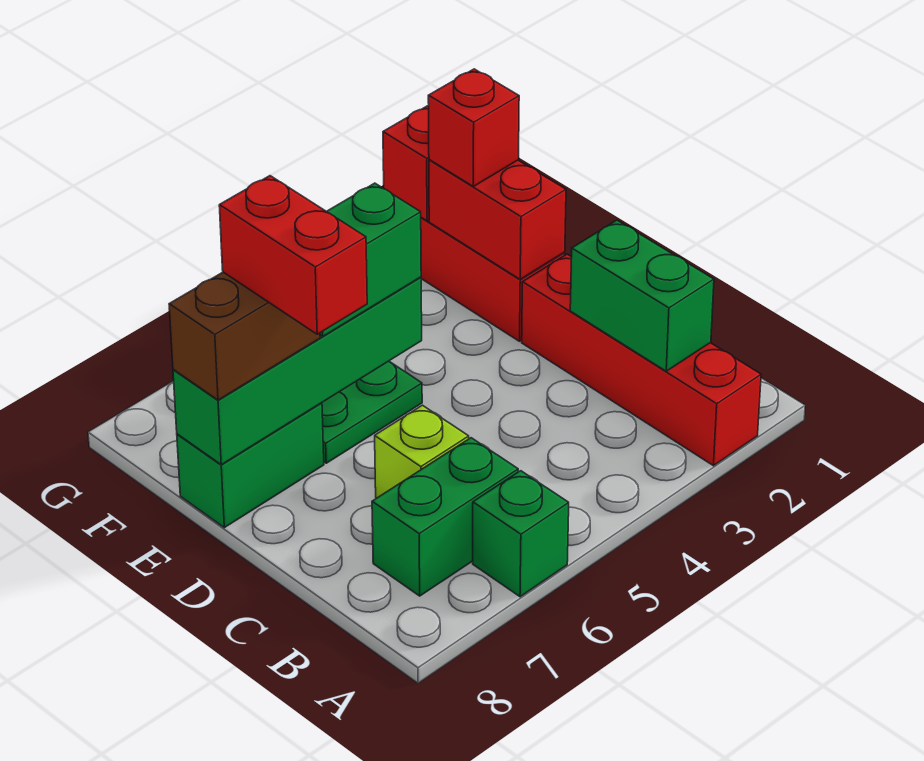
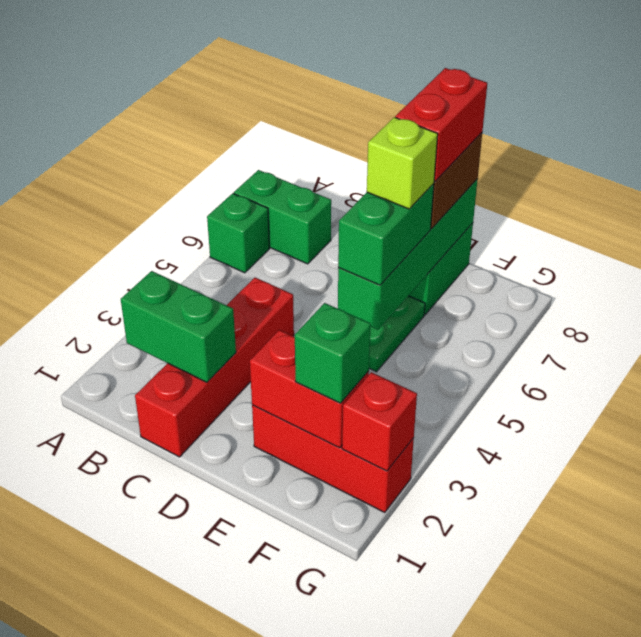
red 1x4 brick [522,254,761,466] -> red 1x4 brick turned to [135,278,294,457]
green 1x2 brick [372,438,518,596] -> green 1x2 brick turned to [234,170,331,264]
lime 1x1 brick [375,405,469,498] -> lime 1x1 brick moved to [367,117,438,209]
red 1x2 brick [219,176,367,334] -> red 1x2 brick turned to [395,68,487,182]
red 1x1 brick [428,69,519,186] -> green 1x1 brick [295,303,371,403]

